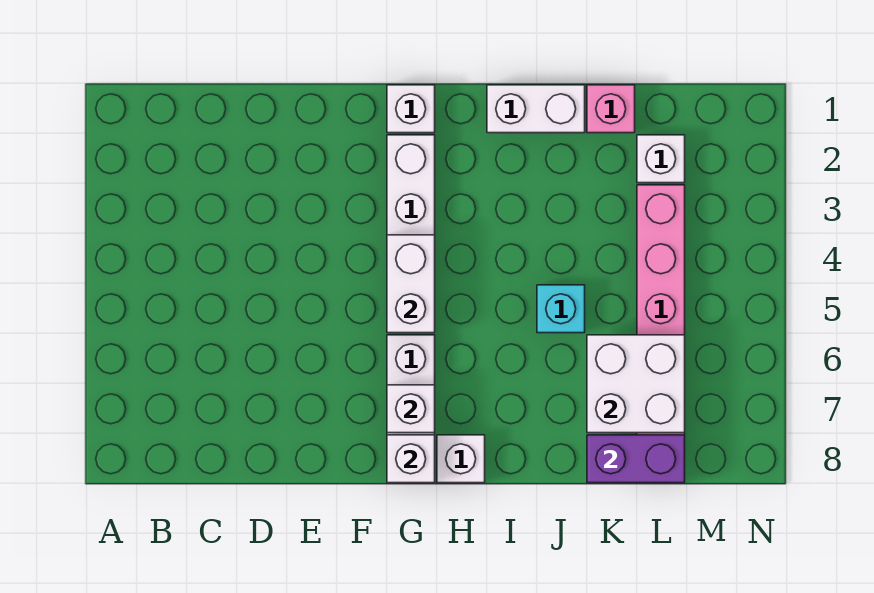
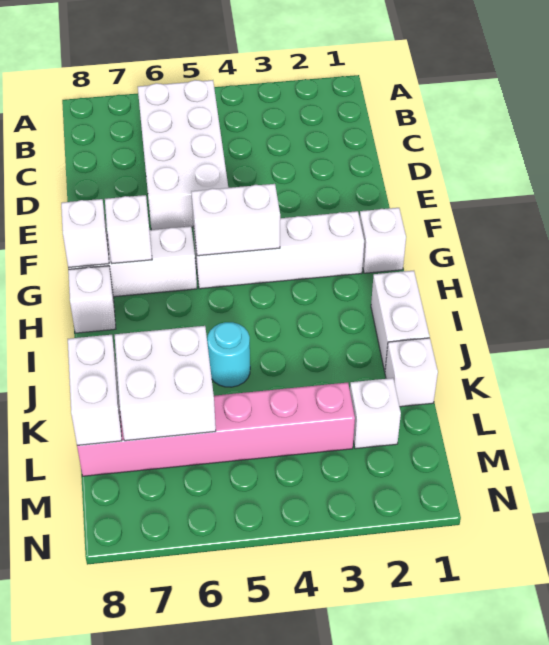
none -> white 2x4 brick [138,80,228,230]
cyan 1x1 brick [537,285,585,333] -> cyan 1x1 round brick [207,322,250,387]
pink 1x1 brick [587,85,635,133] -> white 1x1 brick [385,338,438,407]
purple 1x2 brick [587,435,685,483] -> white 1x2 brick [68,335,122,445]

